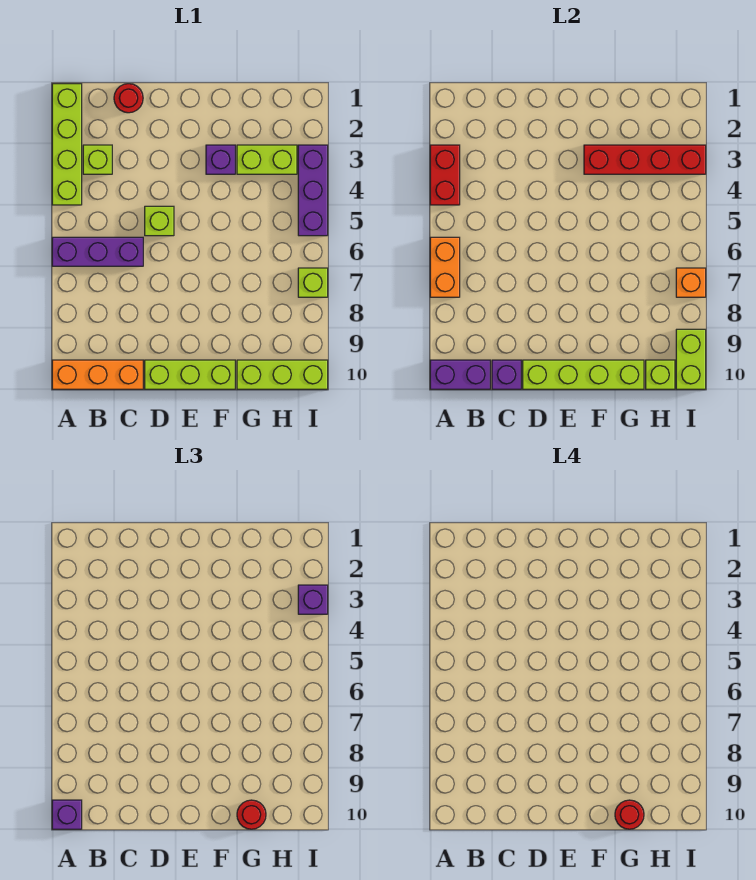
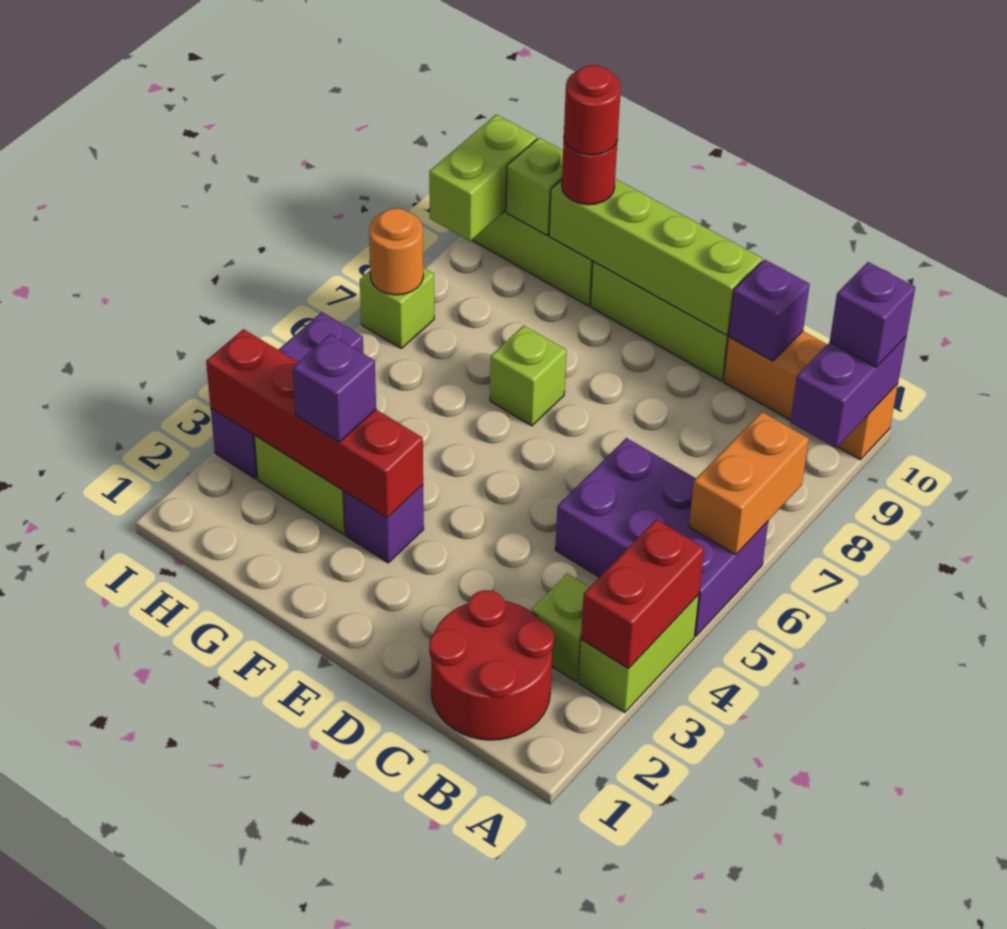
lime 1x4 brick [52,84,82,205] -> lime 1x2 brick [578,595,699,713]
purple 1x3 brick [52,237,143,266] -> purple 2x3 brick [555,438,768,636]
purple 1x2 brick [430,360,490,389] -> purple 1x2 brick turned to [790,337,906,448]
red 1x1 round brick [114,84,143,113] -> red 2x2 round brick [429,590,554,740]
lime 1x1 brick [145,206,174,236] -> lime 1x1 brick moved to [490,326,566,426]
purple 1x1 brick [298,585,328,614] -> purple 1x1 brick moved to [293,334,376,442]
orange 1x1 brick [676,268,706,297] -> orange 1x1 round brick [369,208,423,295]

